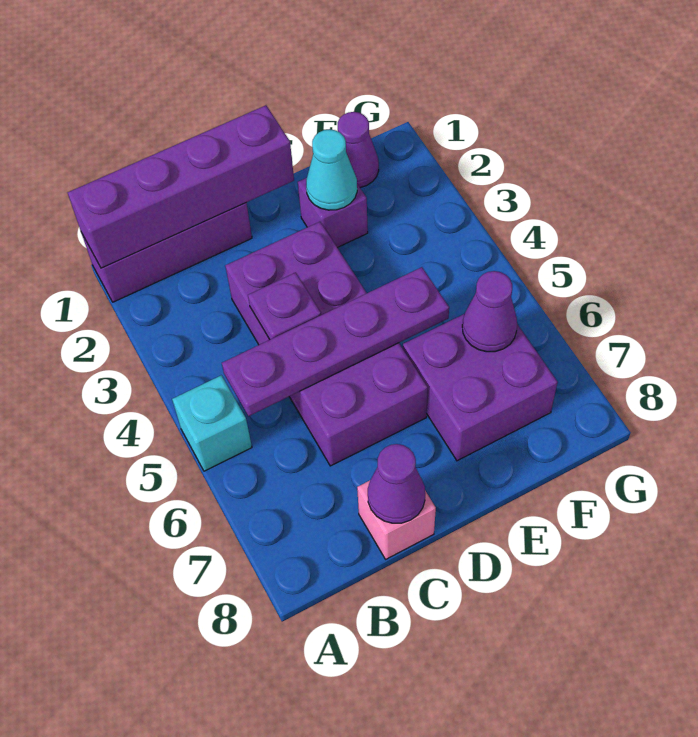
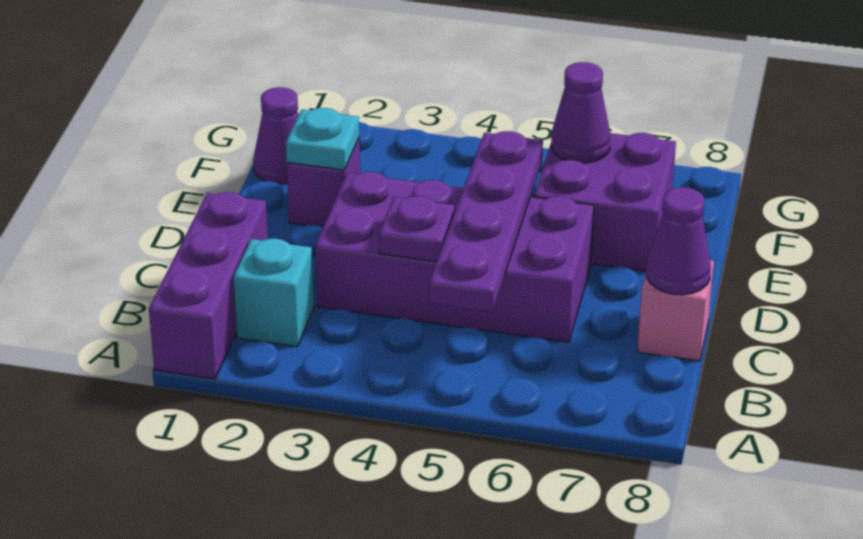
purple 1x4 brick [68,105,294,268] -> none
cyan 1x1 brick [172,375,252,471] -> cyan 1x1 brick moved to [233,239,314,347]
cyan 1x1 cone [306,129,357,210] -> cyan 1x1 plate [286,108,359,170]

